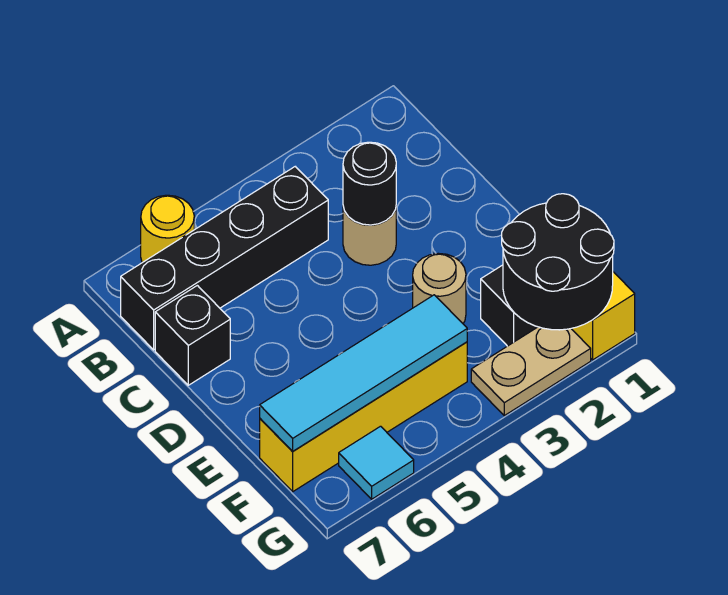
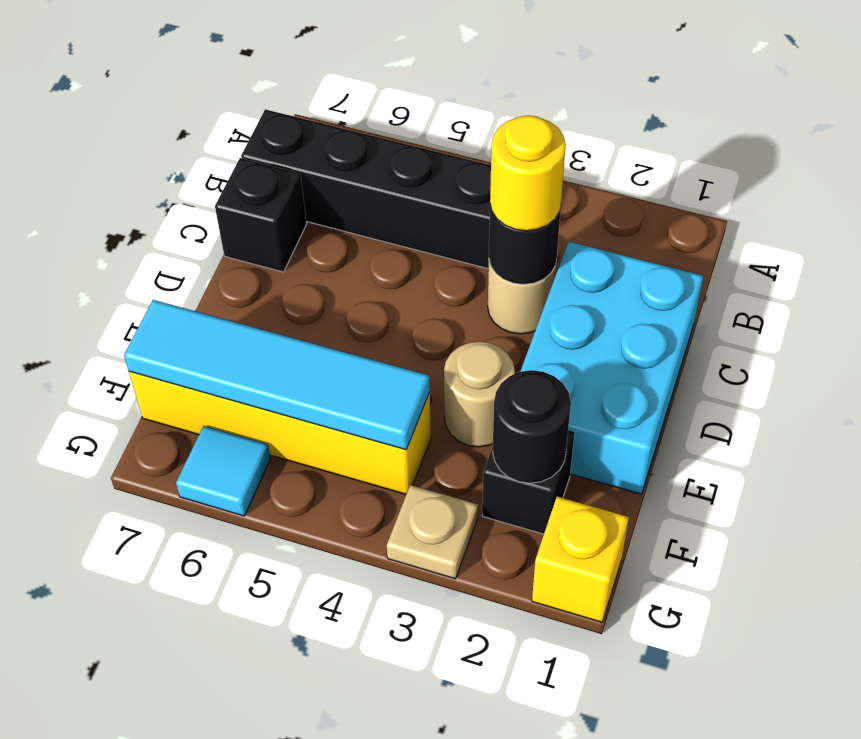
yellow 1x1 round brick [141,195,194,263] -> yellow 1x1 round brick moved to [490,115,566,231]
none -> cyan 2x3 brick [520,241,703,494]
black 2x2 round brick [502,194,614,330] -> black 1x1 round brick [493,370,571,483]
tan 1x2 plate [471,327,591,416] -> tan 1x1 plate [387,485,478,579]

